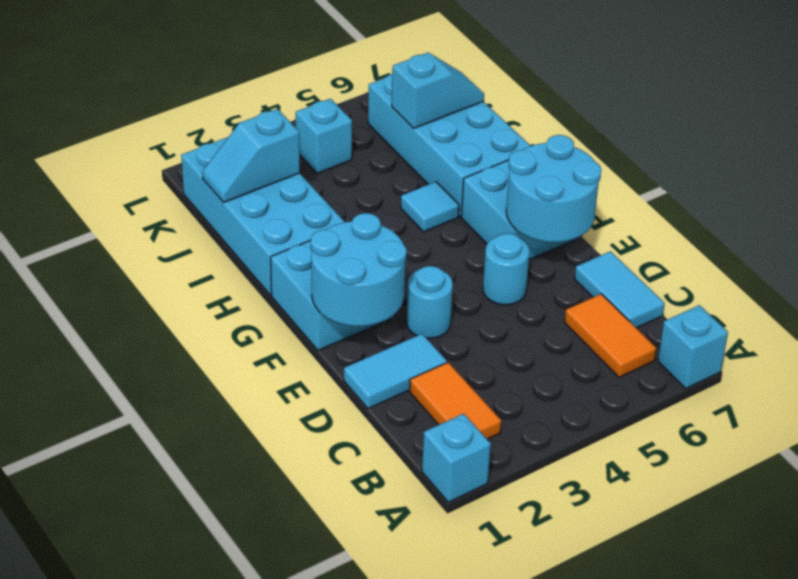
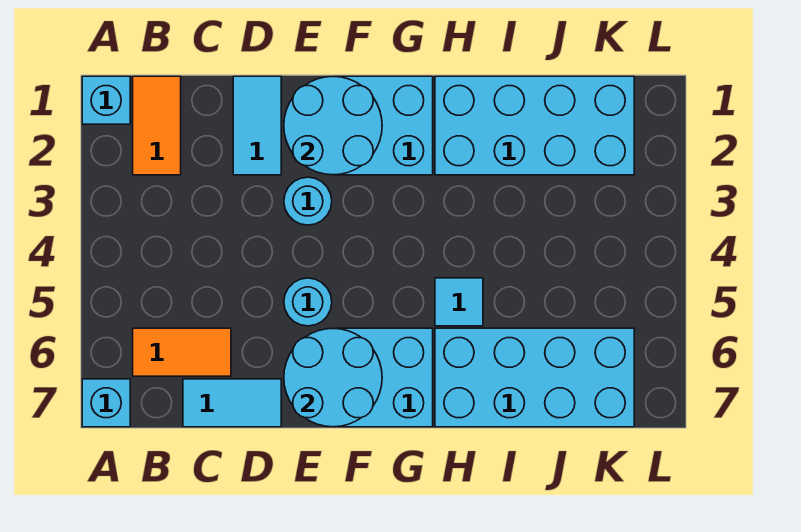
orange 1x2 tile [410,363,501,439] -> orange 1x2 tile turned to [133,76,181,175]
cyan 1x2 slope [202,109,300,202] -> none
cyan 1x2 slope [392,53,484,128] -> none
cyan 1x1 brick [296,99,352,173] -> none

